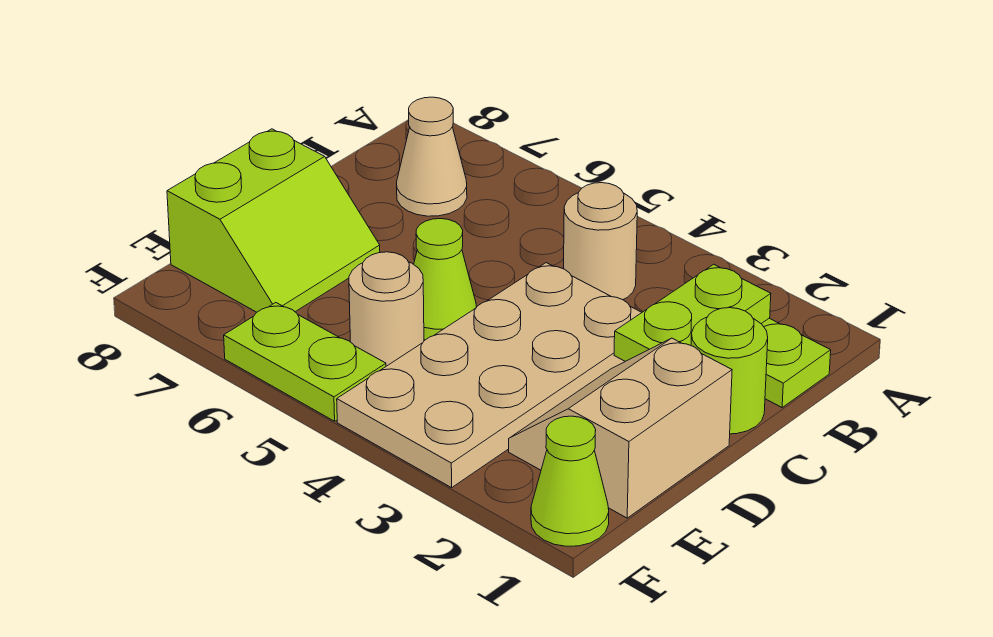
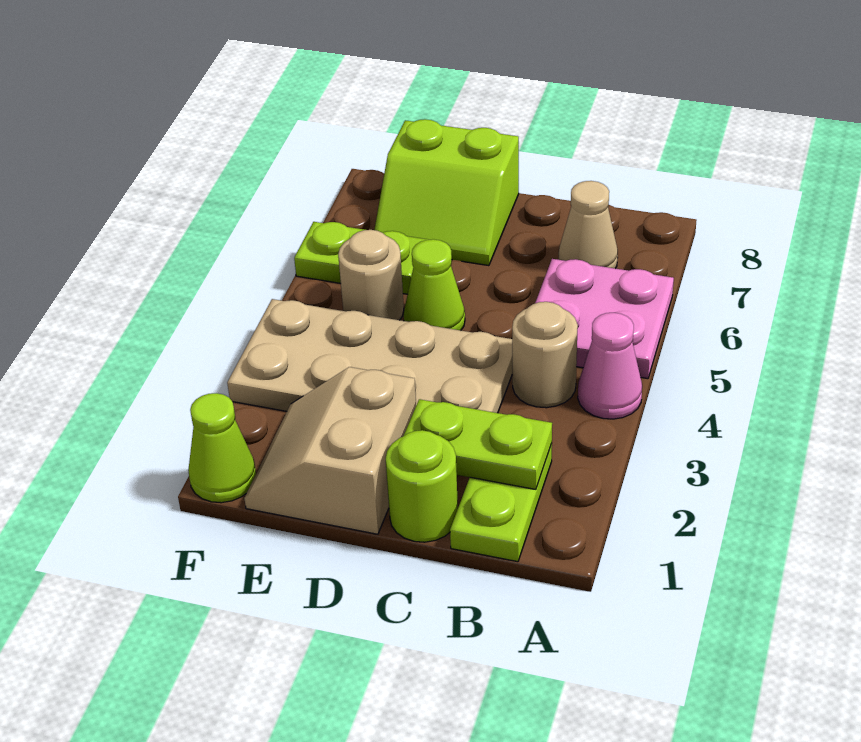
none -> pink 1x1 cone [578,313,642,419]
none -> pink 2x2 plate [535,259,674,379]
tan 2x2 slope [509,338,732,518] -> tan 2x2 slope turned to [244,367,416,534]
lime 1x2 plate [224,303,386,421] -> lime 1x2 plate turned to [294,222,428,294]

